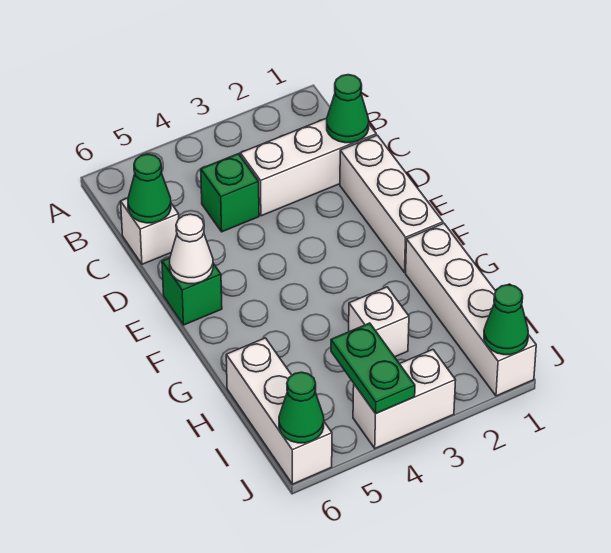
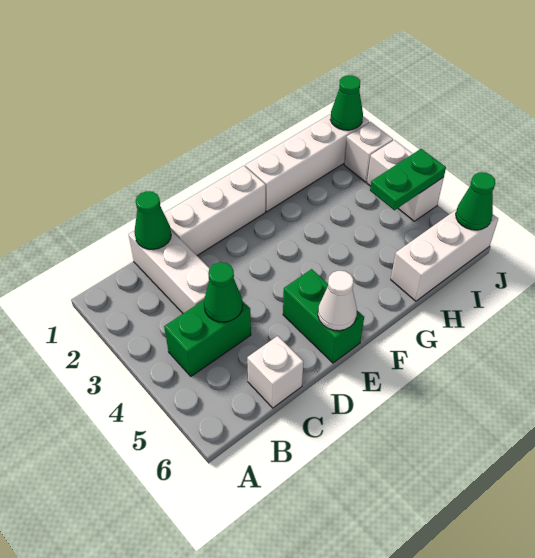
green 1x1 brick [201,154,259,232] -> green 1x2 brick [164,300,251,376]
green 1x1 cone [128,154,171,223] -> green 1x1 cone moved to [204,262,243,322]
green 1x1 brick [162,258,222,325] -> green 1x2 brick [283,269,364,363]
white 1x1 brick [349,287,409,357] -> white 1x1 brick moved to [344,122,393,182]

